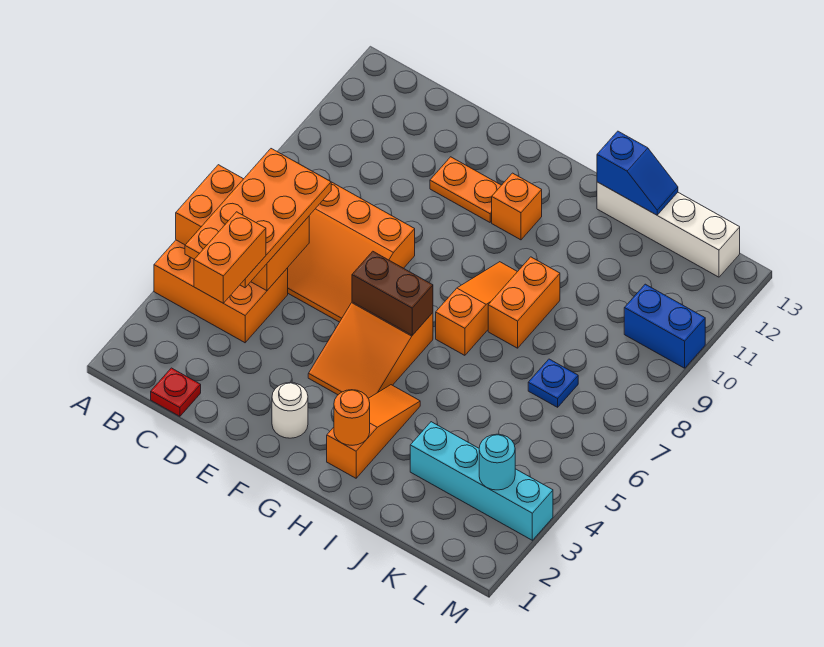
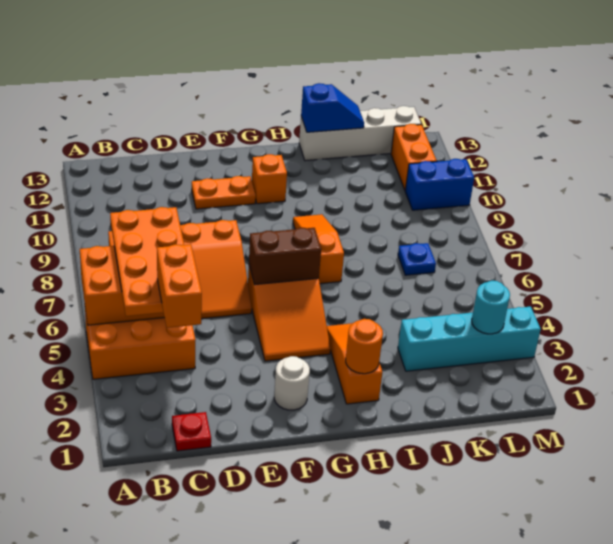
orange 1x2 brick [488,257,560,348] -> orange 1x2 brick moved to [391,124,437,190]

